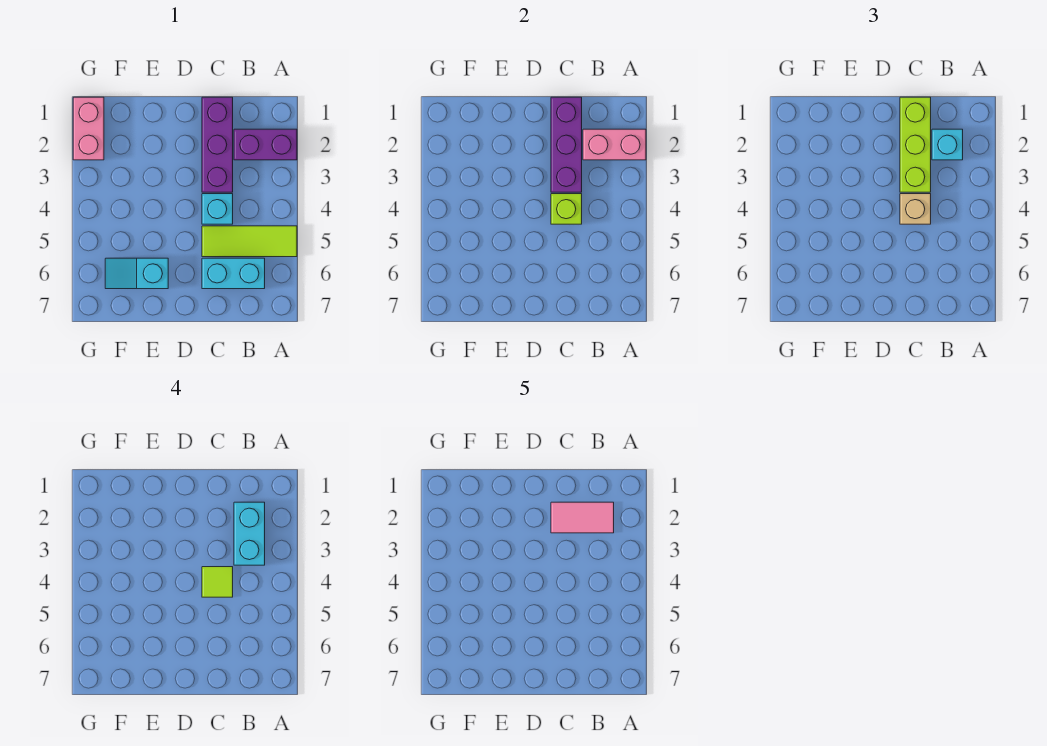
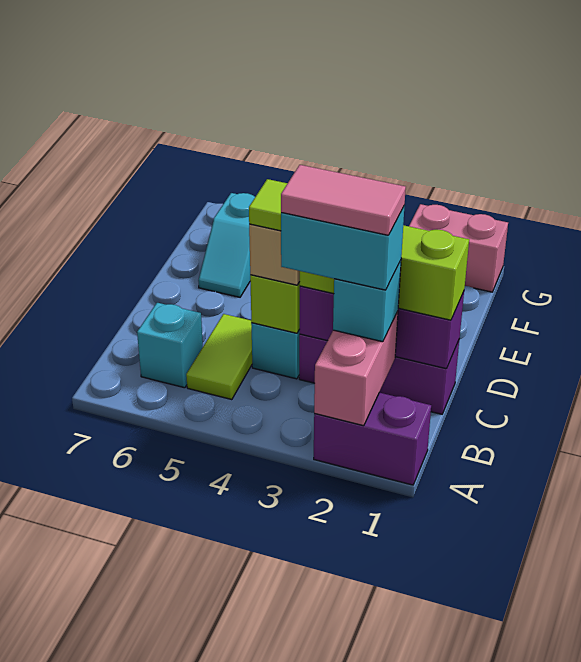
purple 1x2 brick [234,129,297,160] -> purple 1x2 brick turned to [314,393,431,485]
lime 1x3 tile [202,226,297,257] -> lime 1x2 tile [186,314,252,400]
pink 1x2 tile [551,502,614,533] -> pink 1x2 tile turned to [281,165,406,235]
cyan 1x2 brick [202,258,265,289] -> cyan 1x1 brick [137,303,203,388]
cyan 1x2 slope [105,258,168,289] -> cyan 1x2 slope turned to [198,193,255,297]

